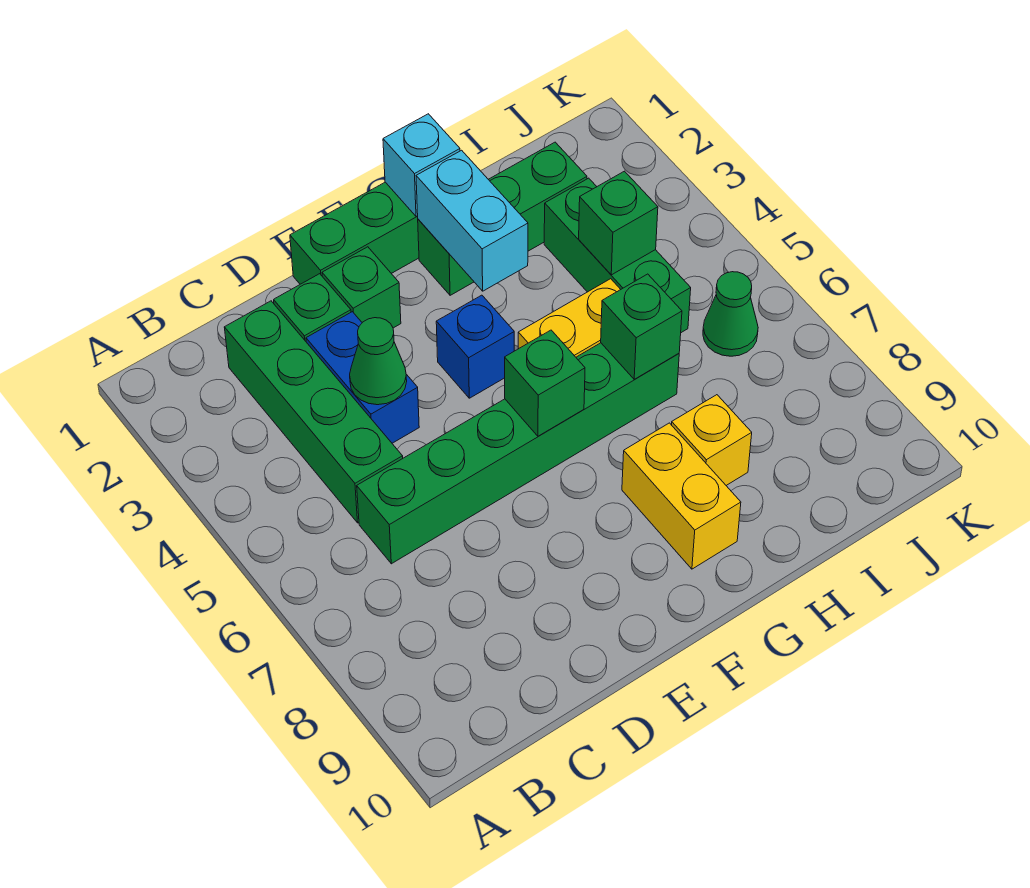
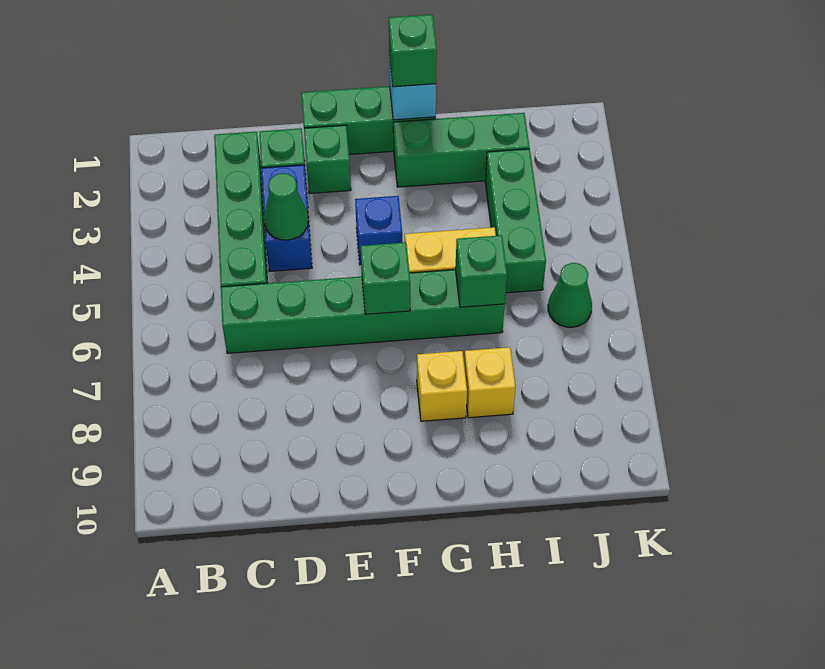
cyan 1x2 brick [416,150,528,291] -> none
yellow 1x2 brick [622,423,741,569] -> yellow 1x1 brick [417,351,467,421]
green 1x1 brick [579,171,658,275] -> green 1x1 brick moved to [389,15,437,87]

